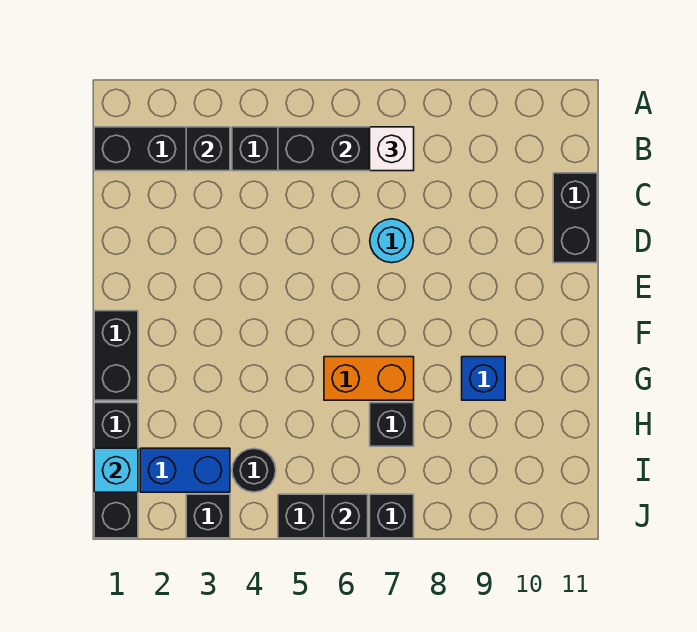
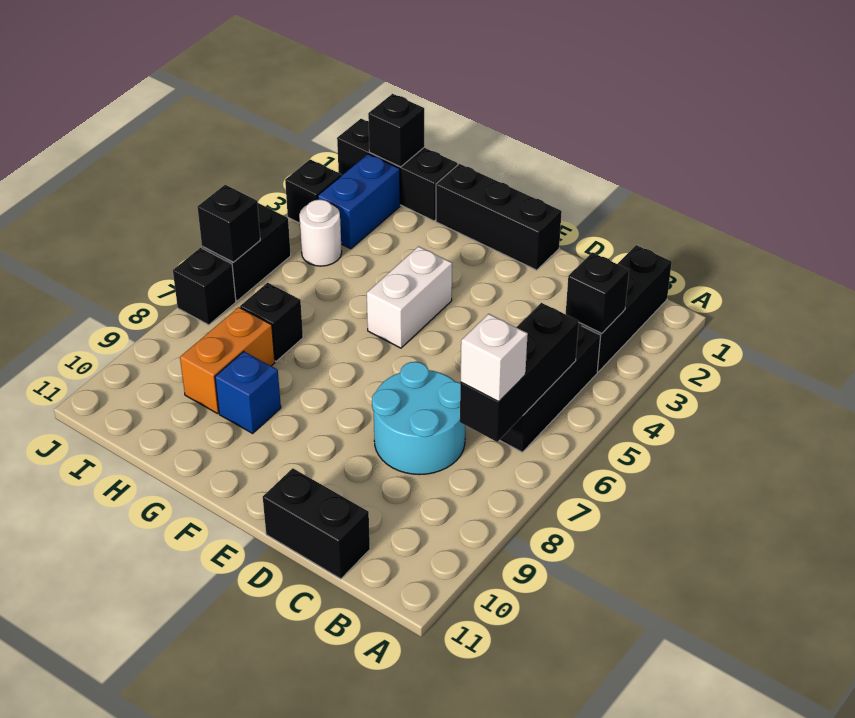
cyan 1x1 round brick [370,219,413,263] -> cyan 2x2 round brick [372,362,465,475]
black 1x2 brick [94,311,138,400] -> black 1x3 brick [436,164,562,270]
none -> white 1x2 brick [367,246,452,348]
orange 1x2 brick [324,357,414,400] -> orange 1x2 brick moved to [180,307,275,414]
cyan 1x1 brick [94,448,138,492] -> black 1x1 brick [368,94,424,167]
black 1x1 round brick [232,449,276,492] -> white 1x1 round brick [299,200,342,266]

